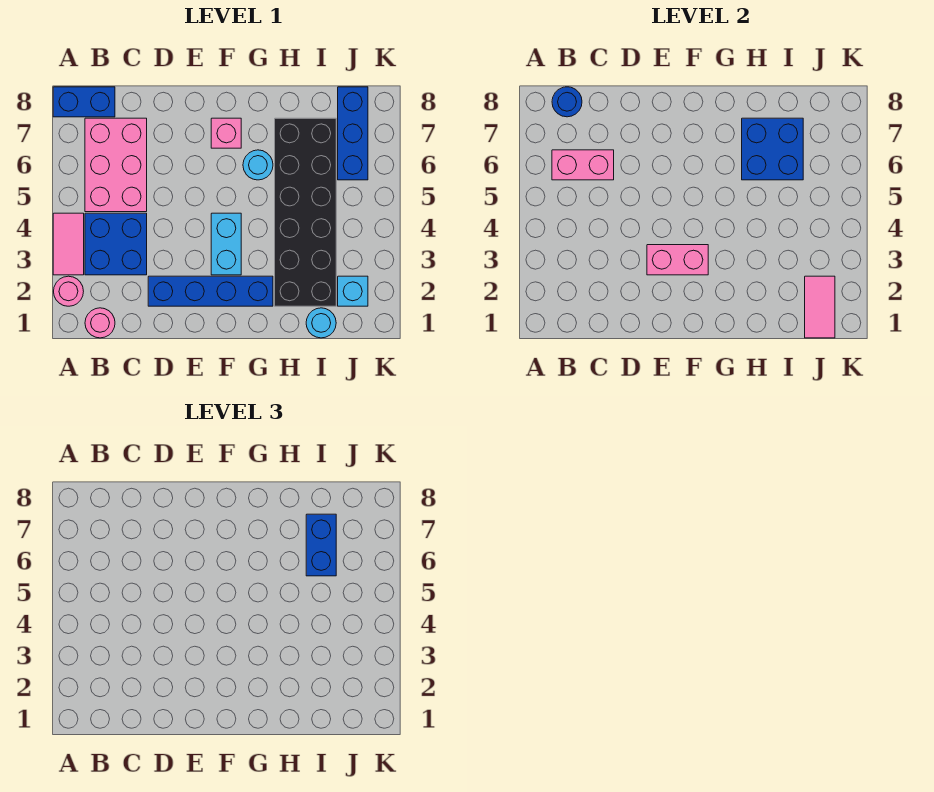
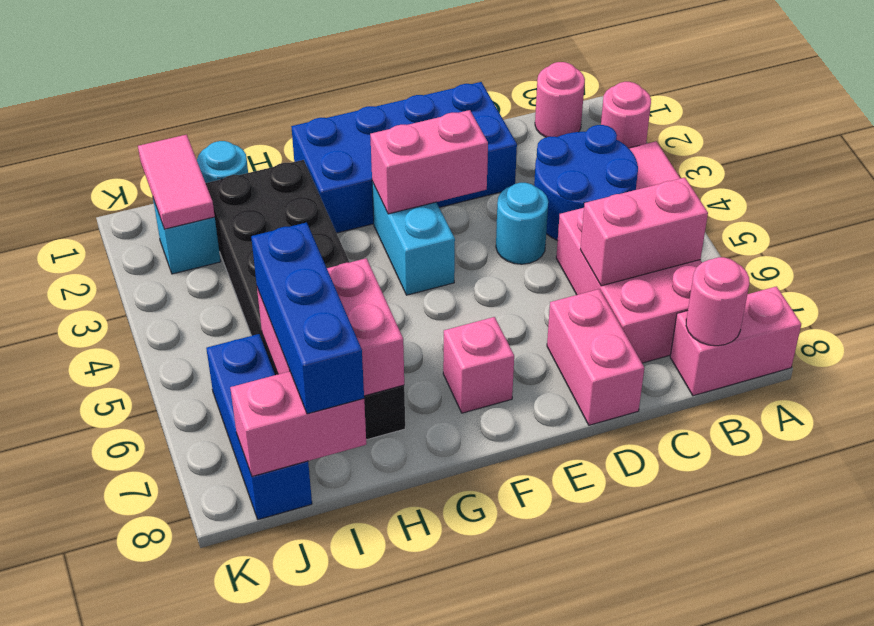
blue 1x2 brick [53,87,115,117] -> pink 1x2 brick [670,286,801,396]
blue 2x2 brick [85,213,147,275] -> blue 2x2 round brick [534,125,638,241]
blue 1x1 round brick [552,87,582,117] -> pink 1x1 round brick [686,257,749,346]
blue 1x4 brick [148,276,273,306] -> blue 2x4 brick [291,82,517,233]
none -> pink 1x2 brick [547,289,644,425]
cyan 1x1 round brick [243,150,273,180] -> cyan 1x1 round brick moved to [496,183,548,264]
blue 2x2 brick [742,118,803,180] -> pink 2x2 brick [257,258,404,396]
blue 1x2 brick [306,514,336,576] -> blue 1x3 brick [251,222,364,414]
none -> pink 1x2 brick [230,371,366,476]

